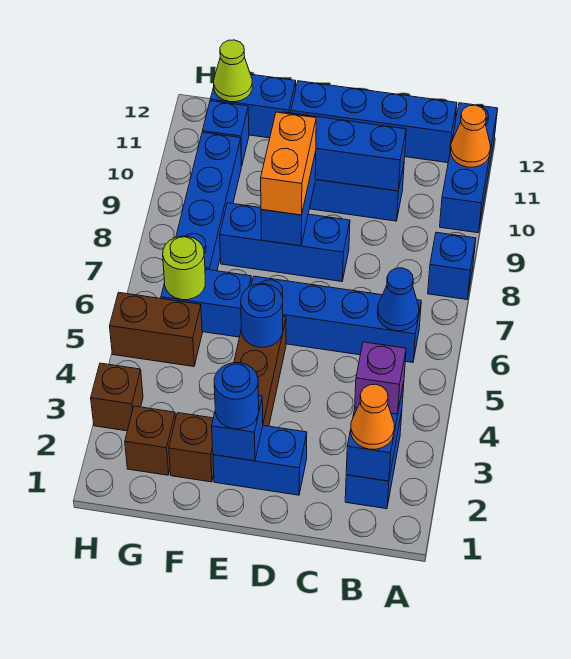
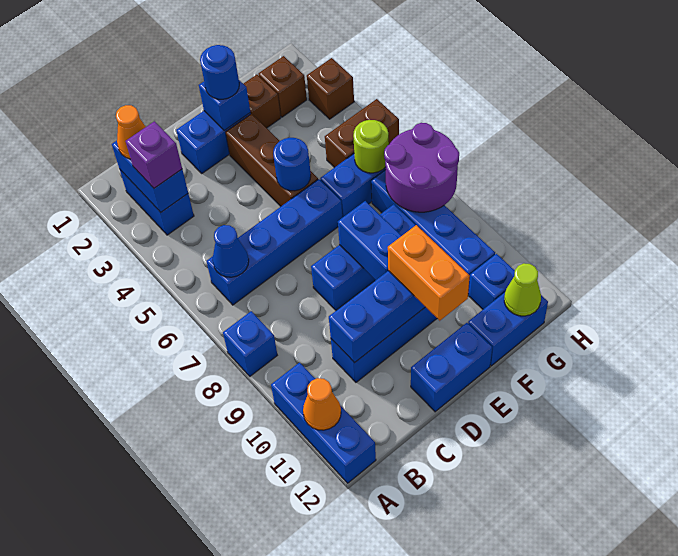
blue 1x4 brick [291,81,457,163] -> blue 1x2 brick [411,323,492,412]
orange 1x2 brick [261,112,316,215] -> orange 1x2 brick moved to [388,225,470,321]
none -> purple 2x2 round brick [384,123,459,212]

